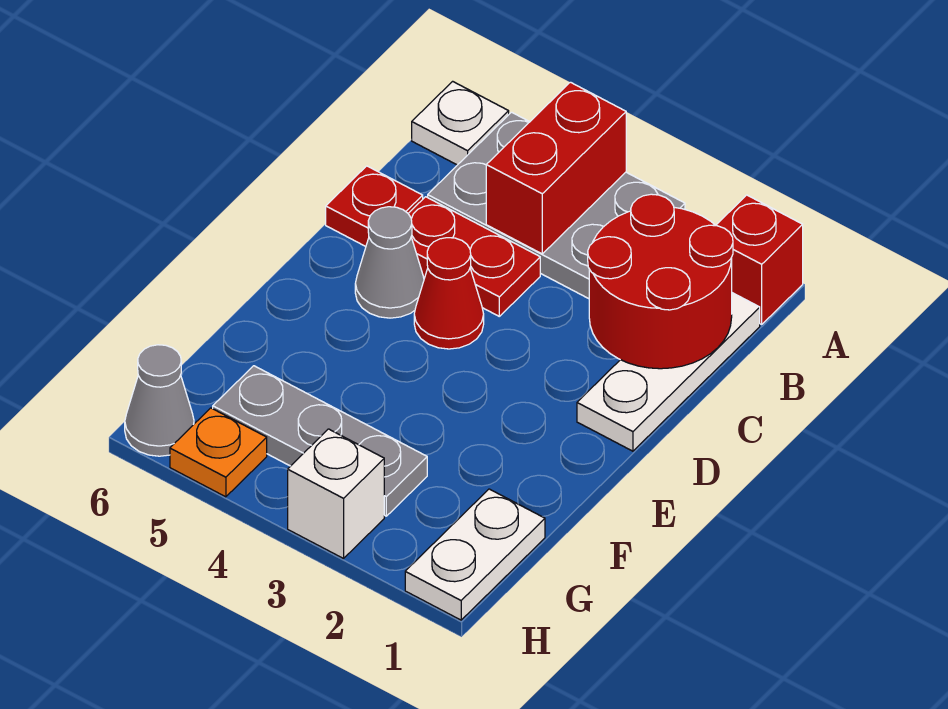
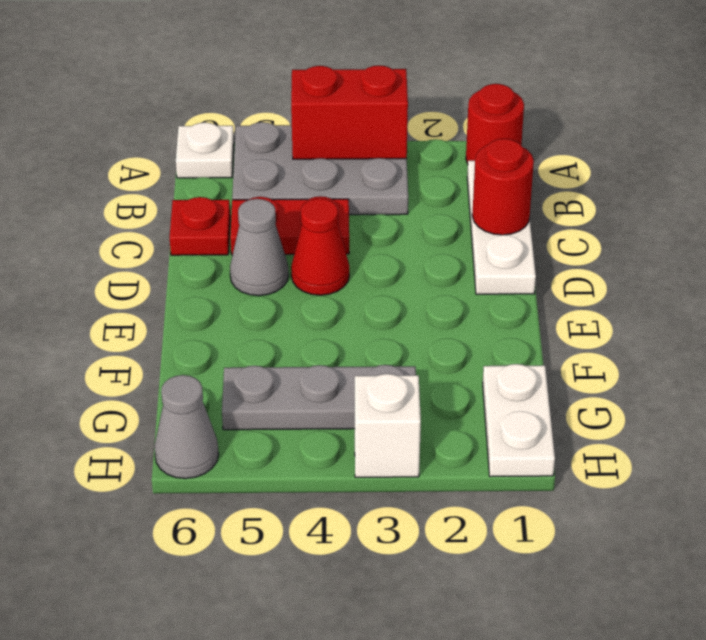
red 1x1 brick [716,195,803,324] -> red 1x1 round brick [466,84,524,164]
red 1x2 brick [486,82,626,254] -> red 1x2 brick turned to [291,65,408,159]
red 2x2 round brick [588,194,733,369] -> red 1x1 round brick [472,139,534,235]
orange 1x1 plate [170,408,267,497] -> none

